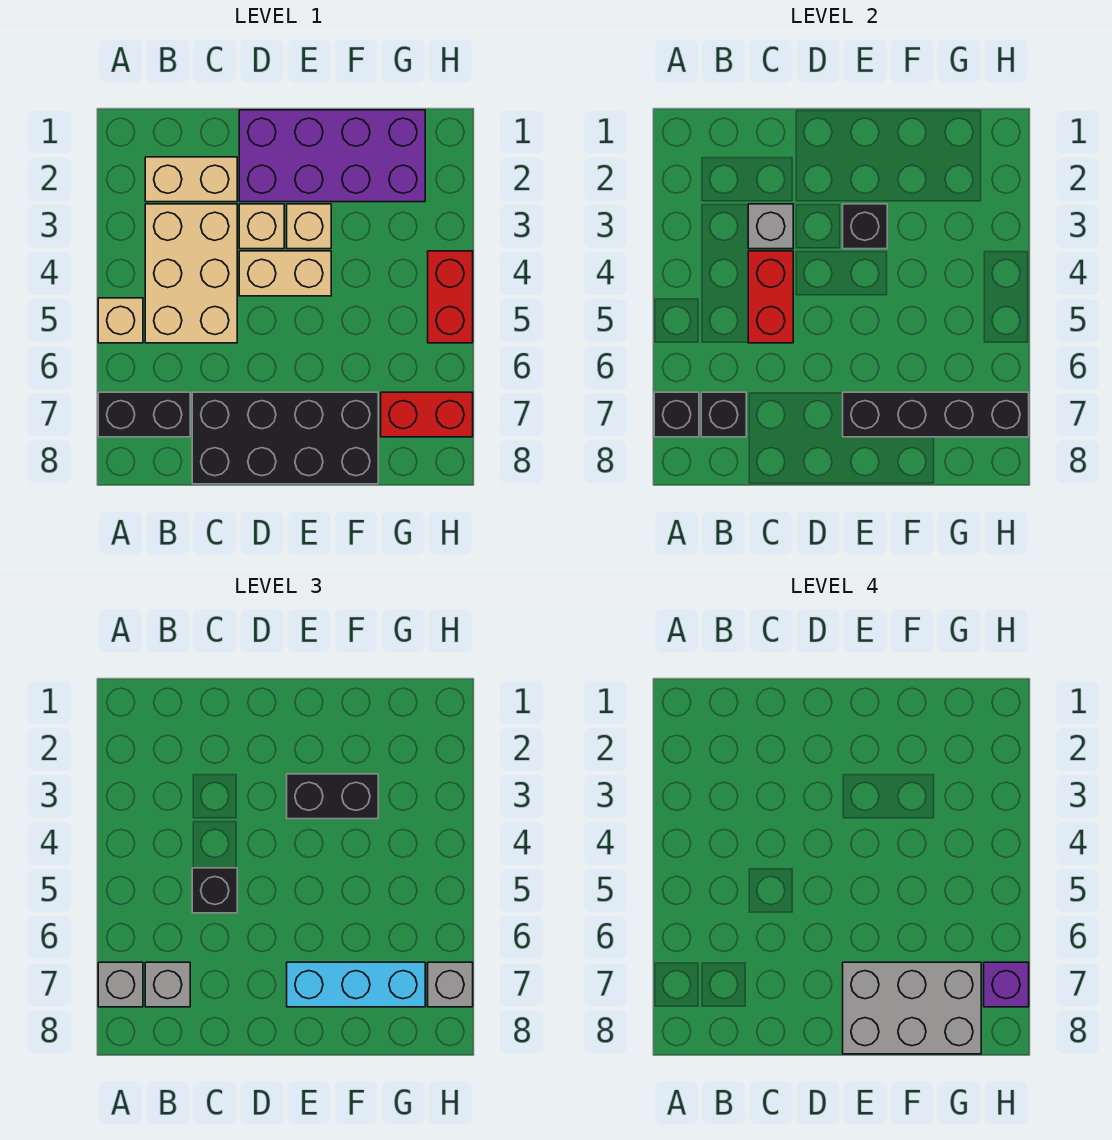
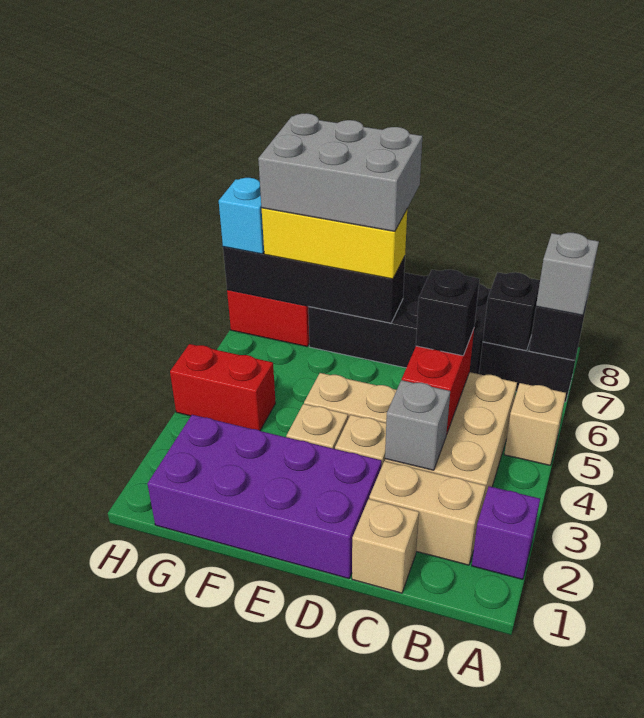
grey 1x1 brick [145,962,190,1007] -> none
none -> tan 1x1 brick [352,499,419,593]
black 1x1 brick [843,204,887,249] -> none
black 1x2 brick [287,774,378,819] -> none
cyan 1x3 brick [287,962,425,1007] -> yellow 1x3 brick [262,208,407,279]
red 1x2 brick [428,251,473,343] -> red 1x2 brick turned to [170,344,276,430]
grey 1x1 brick [428,962,473,1007] -> cyan 1x1 brick [219,178,264,254]
purple 1x1 brick [984,962,1029,1007] -> purple 1x1 brick moved to [472,486,540,579]

